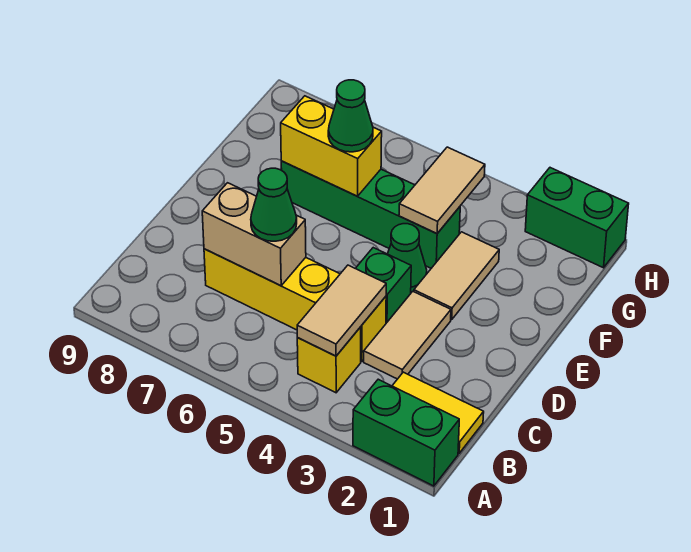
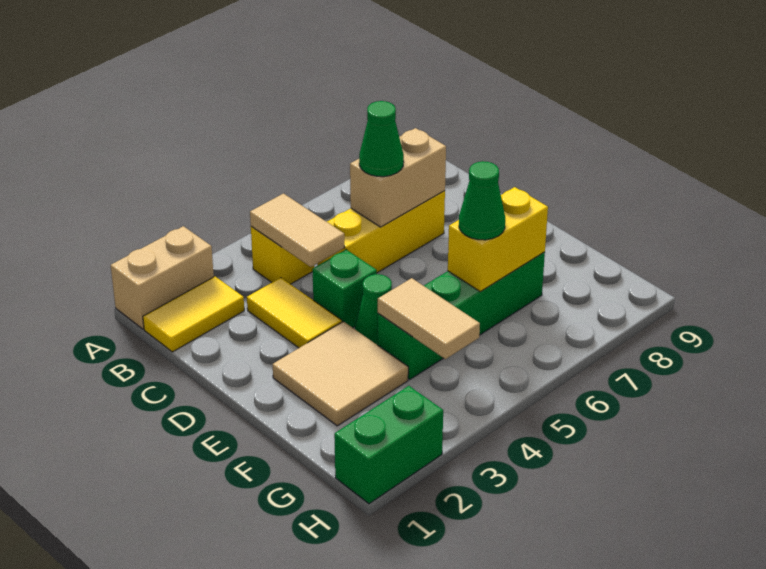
green 1x2 brick [353,379,459,486] -> tan 1x2 brick [111,226,214,329]
tan 1x2 tile [364,291,451,379] -> yellow 1x2 tile [247,278,342,348]
yellow 1x4 brick [204,249,386,361] -> yellow 1x3 brick [317,191,445,273]
tan 1x2 tile [414,232,499,320] -> tan 2x2 tile [273,321,408,426]

